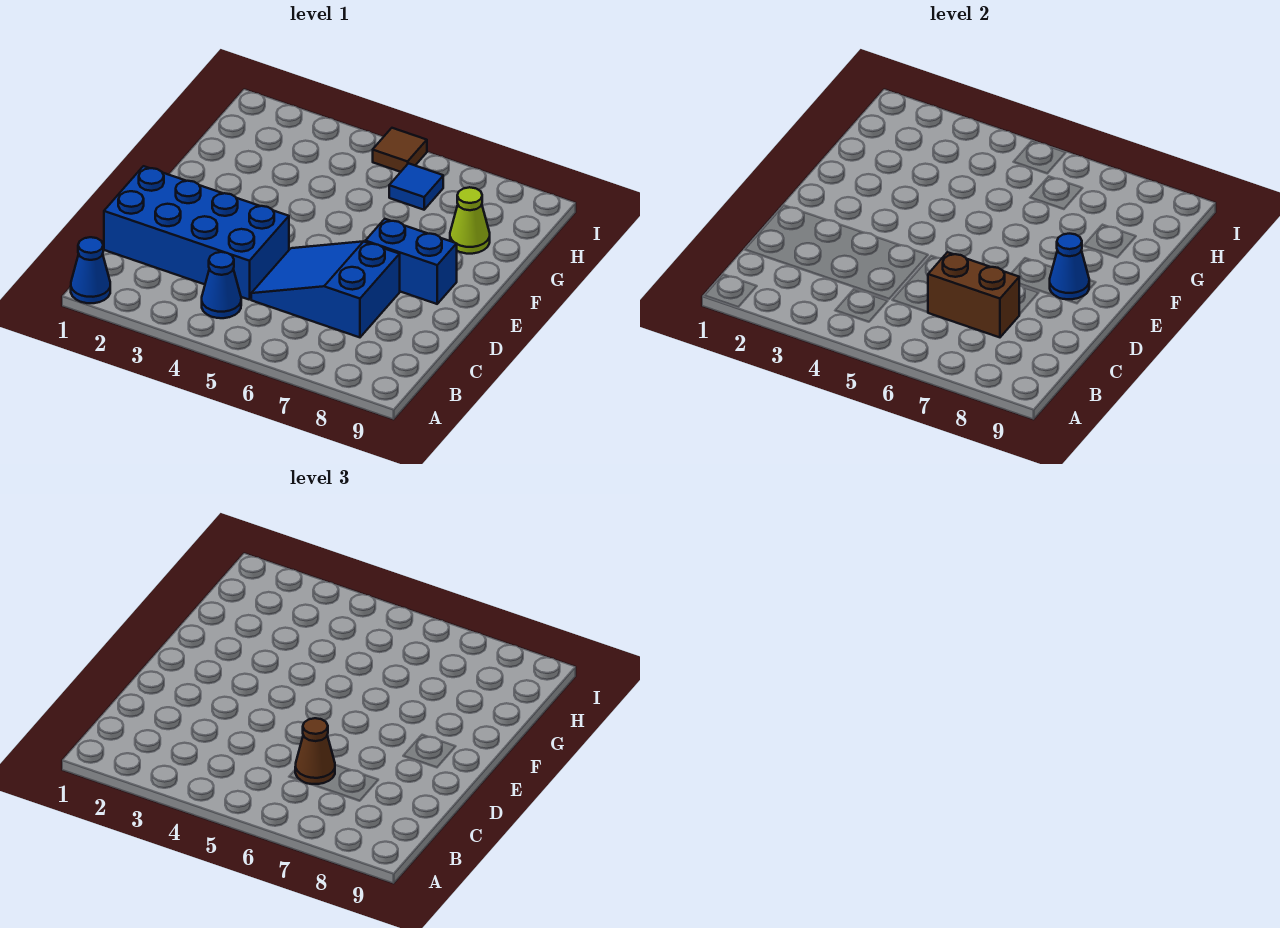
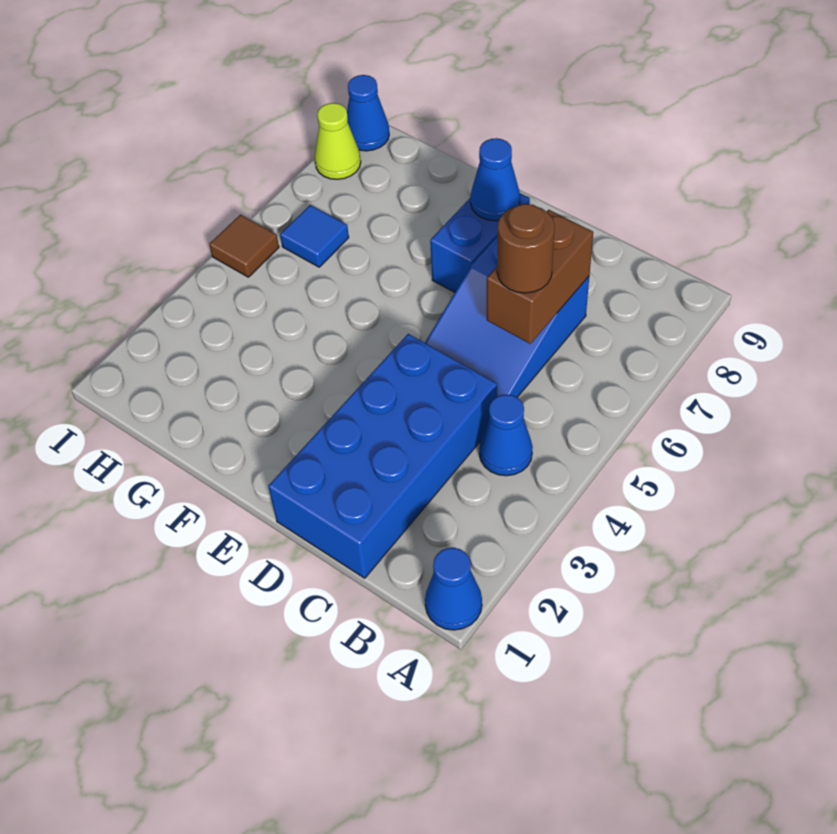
brown 1x1 cone [295,718,335,784] -> brown 1x1 round brick [497,204,555,293]
lime 1x1 cone [450,187,490,254] -> lime 1x1 cone moved to [315,103,361,179]
none -> blue 1x1 cone [347,75,389,151]

